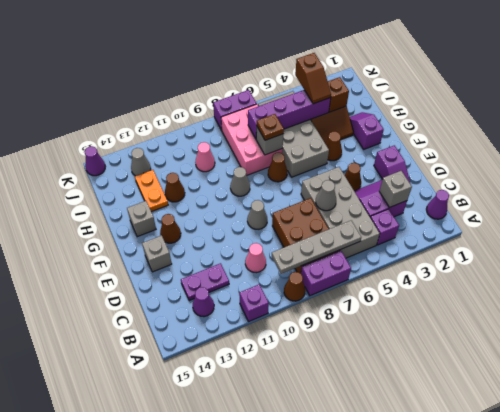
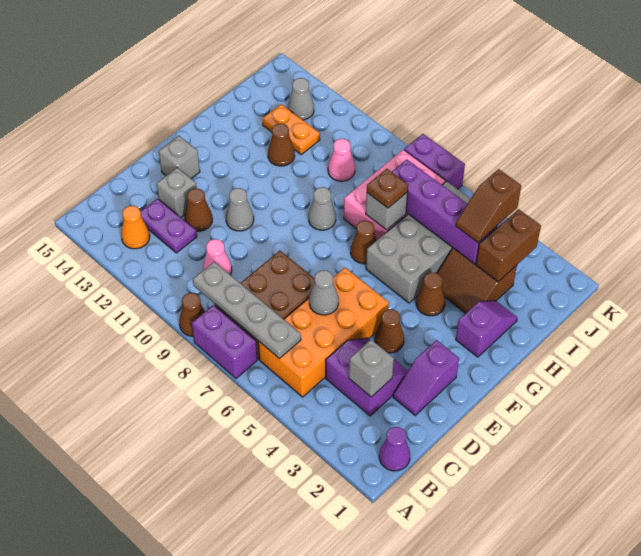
purple 1x1 brick [239,284,269,321] -> none
purple 1x1 brick [370,209,399,245] -> none
grey 2x4 brick [301,167,380,258] -> orange 2x4 brick [258,268,389,397]
purple 1x1 cone [193,287,214,317] -> orange 1x1 cone [121,206,150,249]
grey 1x1 cone [247,200,267,229] -> grey 1x1 cone moved to [226,188,254,231]
brown 1x1 cone [160,214,181,243] -> brown 1x1 cone moved to [185,189,212,231]
grey 1x1 brick [127,201,156,237] -> grey 1x1 brick moved to [157,168,197,217]
orange 1x2 plate [135,170,168,212] -> orange 1x2 plate turned to [262,104,320,154]
brown 1x1 brick [328,77,349,112] -> brown 1x2 brick [476,209,541,282]
purple 1x1 cone [85,146,106,176] -> none

